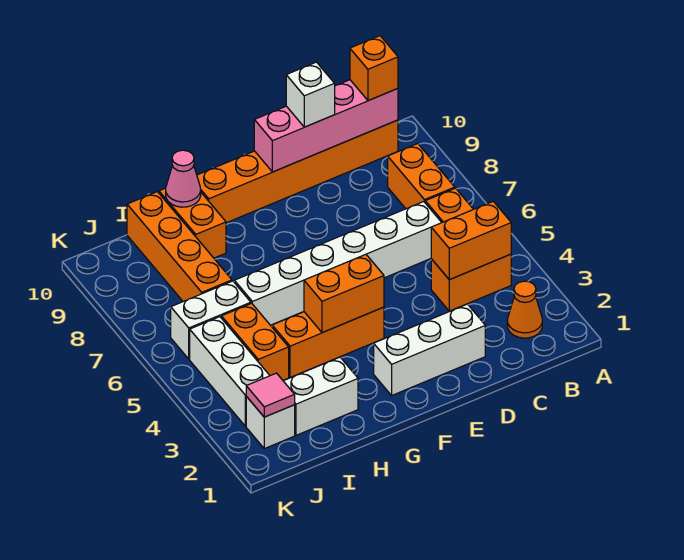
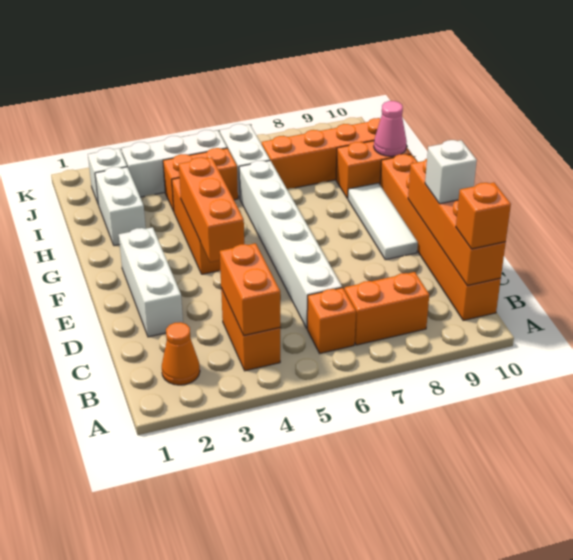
pink 1x4 brick [254,80,398,172] -> orange 1x4 brick [408,159,506,286]
none -> white 1x3 tile [348,183,418,260]
orange 1x2 brick [304,254,384,333] -> orange 1x3 brick [179,157,244,262]
pink 1x1 tile [246,373,295,417] -> none

